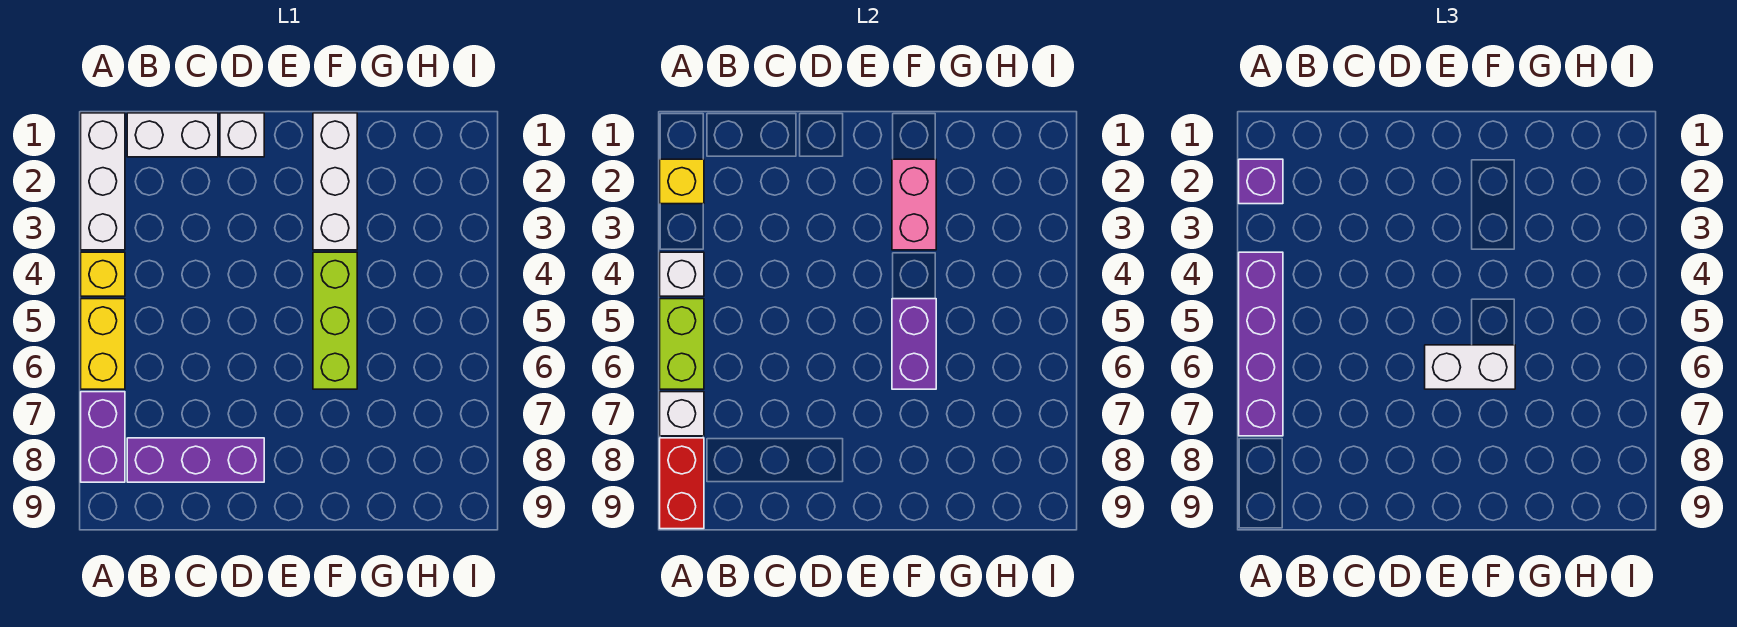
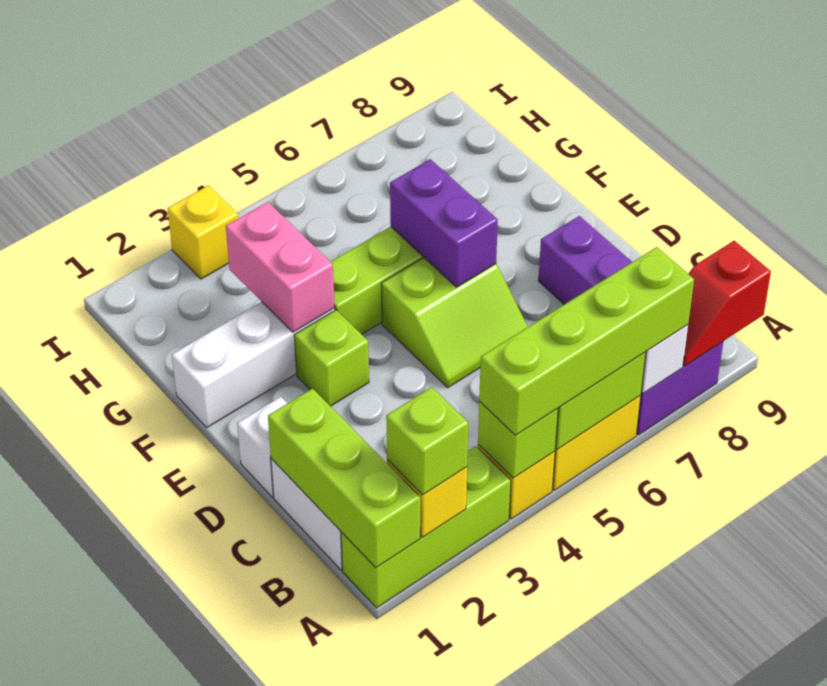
white 1x3 brick [81,113,125,250] -> lime 1x3 brick [341,446,511,608]
none -> lime 1x3 brick [268,389,420,568]
purple 1x1 brick [1239,159,1283,204] -> lime 1x1 brick [386,387,468,495]
white 1x1 brick [660,252,704,296] -> lime 1x1 brick [478,402,558,478]
purple 1x4 brick [1239,252,1283,436] -> lime 1x4 brick [479,247,694,435]
red 1x2 brick [660,438,704,529] -> red 1x2 slope [683,241,771,366]
none -> lime 2x2 slope [381,258,528,388]
none -> lime 1x1 brick [294,310,369,406]
white 1x2 brick [1425,345,1515,389] -> none
pink 1x2 brick [892,159,936,250] -> pink 1x2 brick turned to [226,202,335,332]
purple 1x2 brick [892,299,936,389] -> purple 1x2 brick turned to [390,159,498,287]
none -> yellow 1x1 brick [168,185,238,279]

